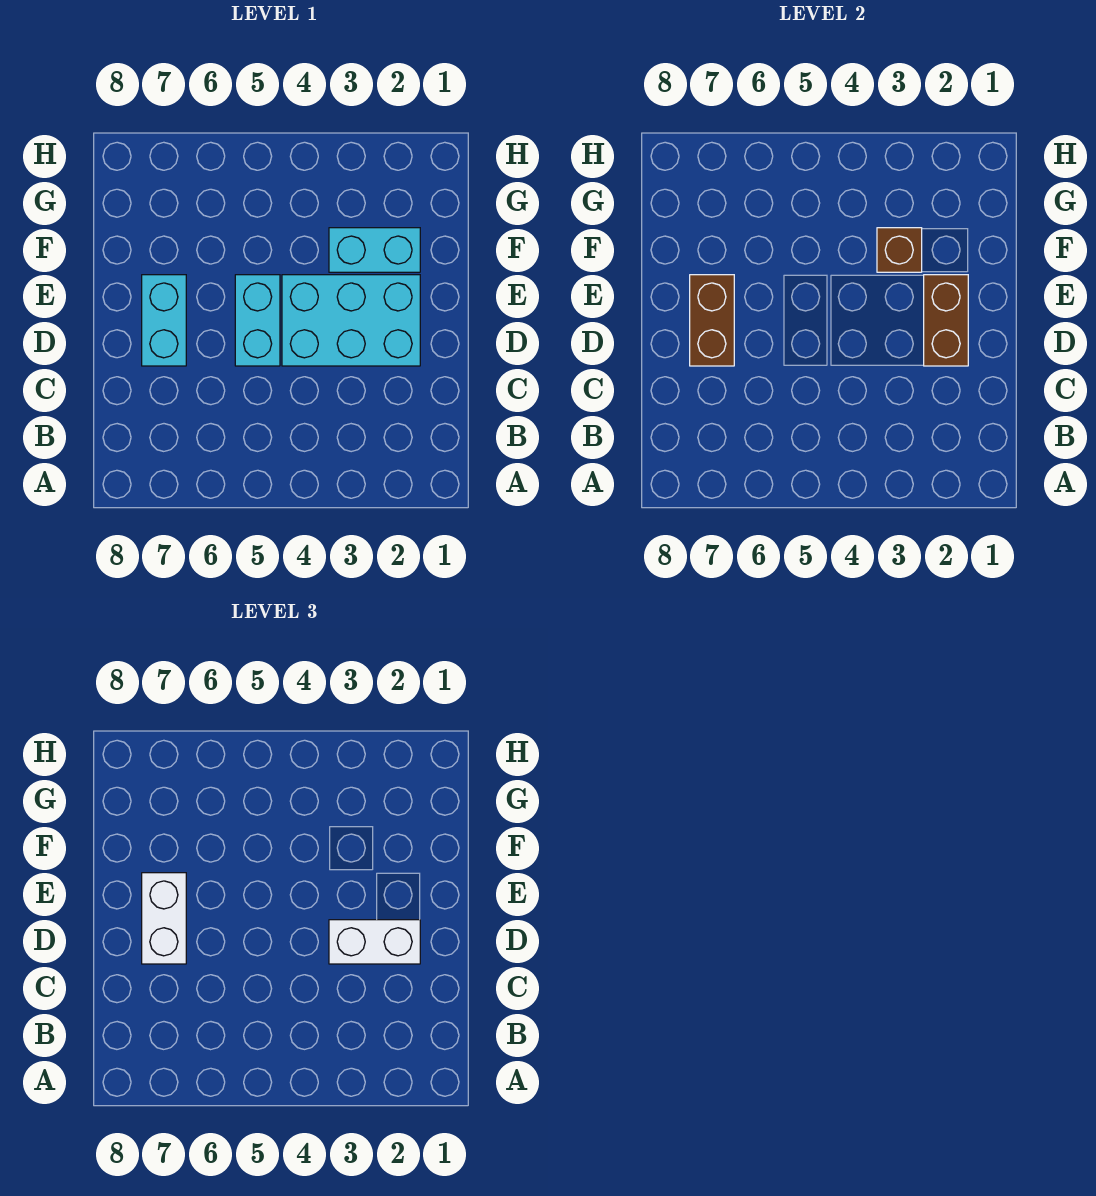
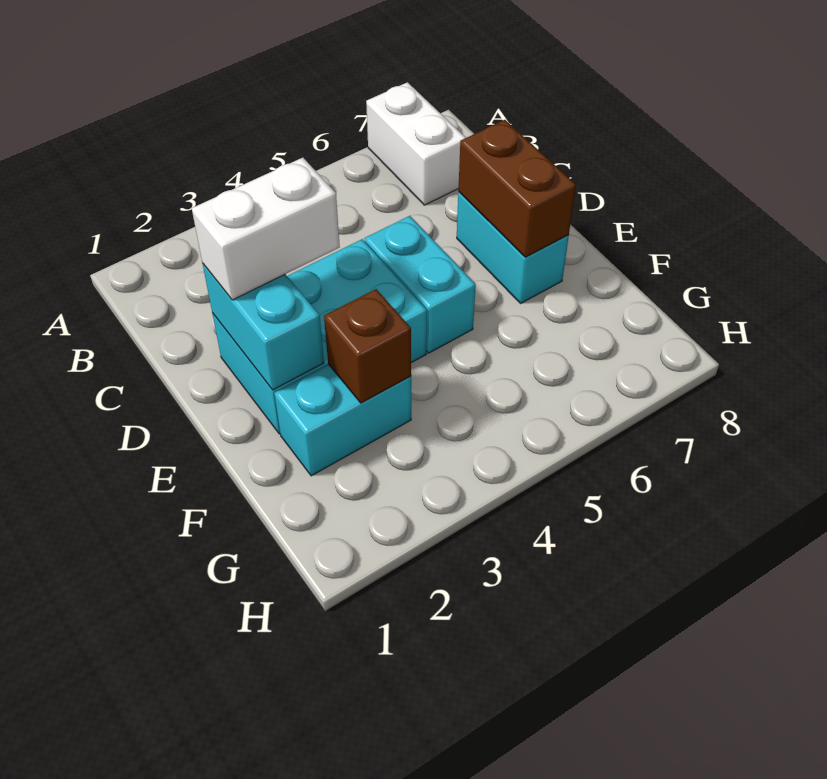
brown 1x2 brick [924,275,968,366] -> cyan 1x2 brick [203,264,324,390]
white 1x2 brick [142,873,186,964] -> white 1x2 brick moved to [366,82,466,205]

